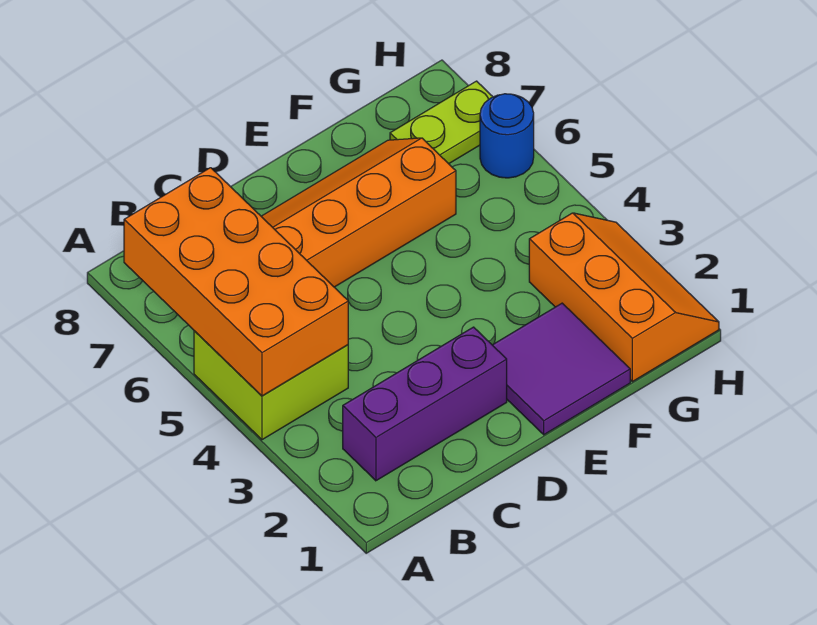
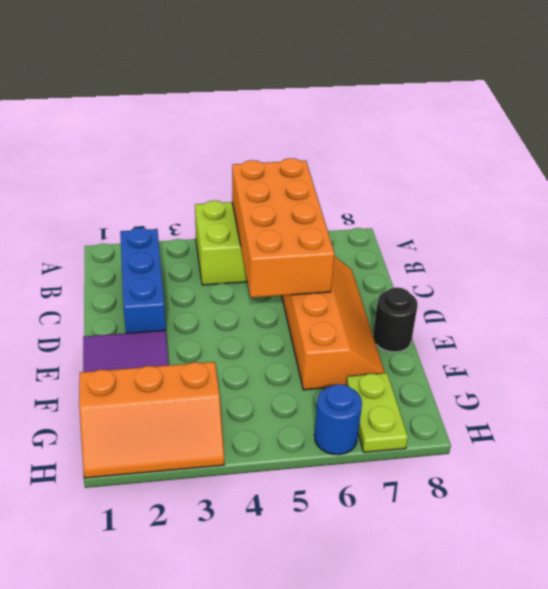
orange 2x4 brick [124,168,348,396] -> orange 2x4 brick turned to [232,158,335,298]
purple 1x3 brick [343,327,507,481] -> blue 1x3 brick [120,228,166,333]
none -> black 1x1 round brick [373,288,418,352]

